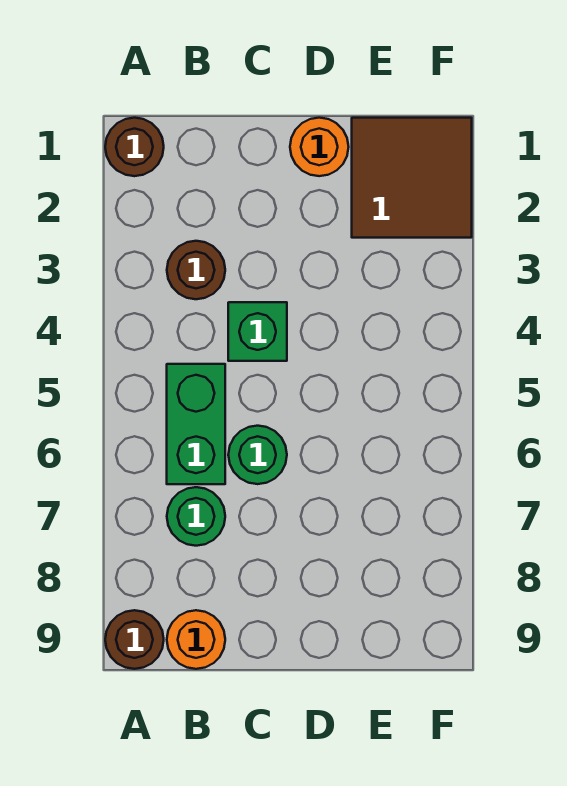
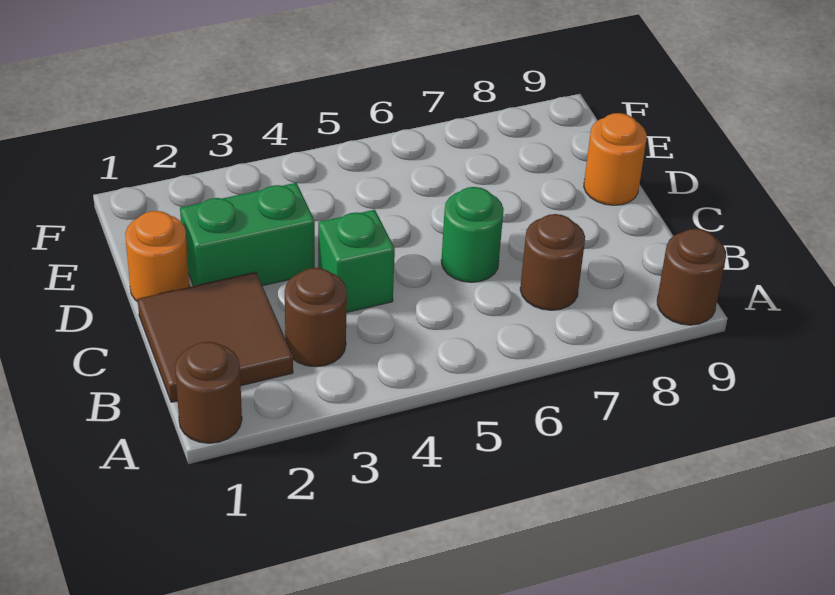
green 1x2 brick [167,364,225,484] -> green 1x2 brick moved to [180,183,315,286]
green 1x1 round brick [167,487,225,546] -> brown 1x1 round brick [520,214,585,310]
orange 1x1 round brick [167,610,225,669] -> orange 1x1 round brick moved to [584,113,647,205]
brown 2x2 tile [352,118,472,238] -> brown 2x2 tile moved to [138,272,293,402]

